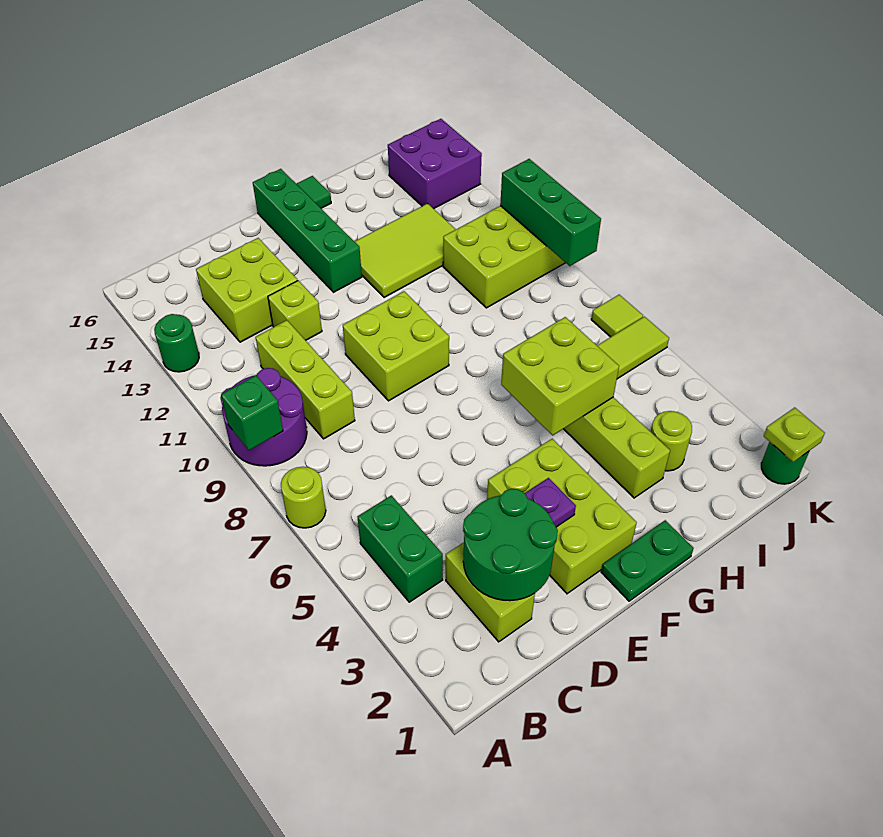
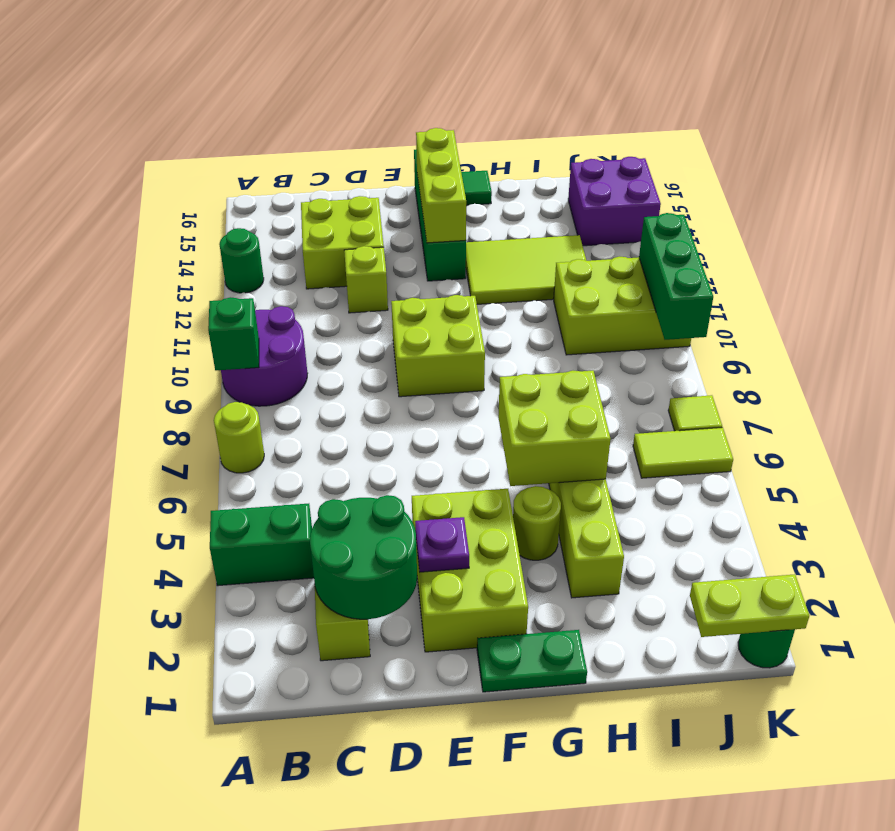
green 1x2 brick [358,495,443,602] -> green 1x2 brick turned to [210,504,314,586]
lime 1x3 brick [255,320,355,439] -> lime 1x3 brick moved to [416,128,466,243]
lime 1x1 round brick [651,411,692,471] -> lime 1x1 round brick moved to [513,486,561,560]
lime 1x1 plate [764,407,825,462] -> lime 1x2 plate [690,574,809,637]

